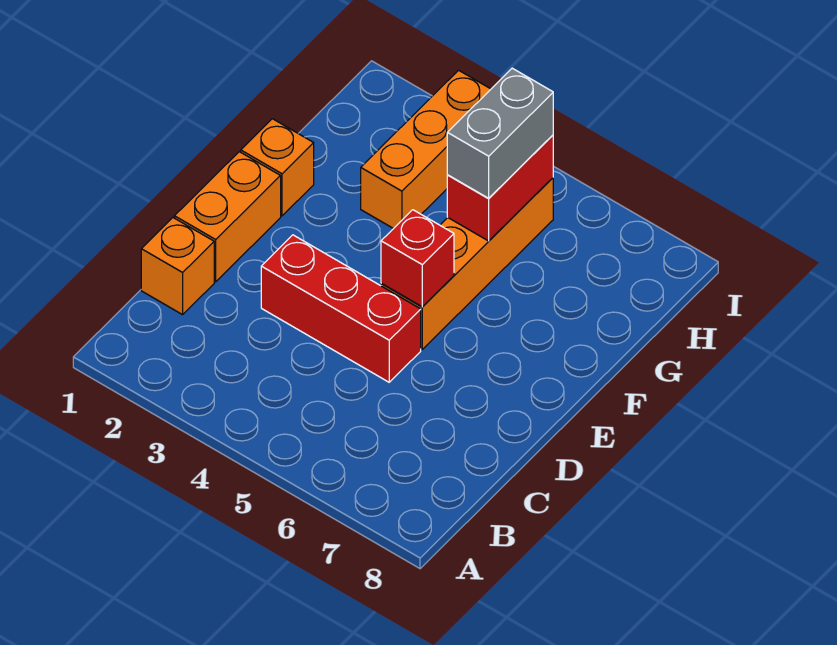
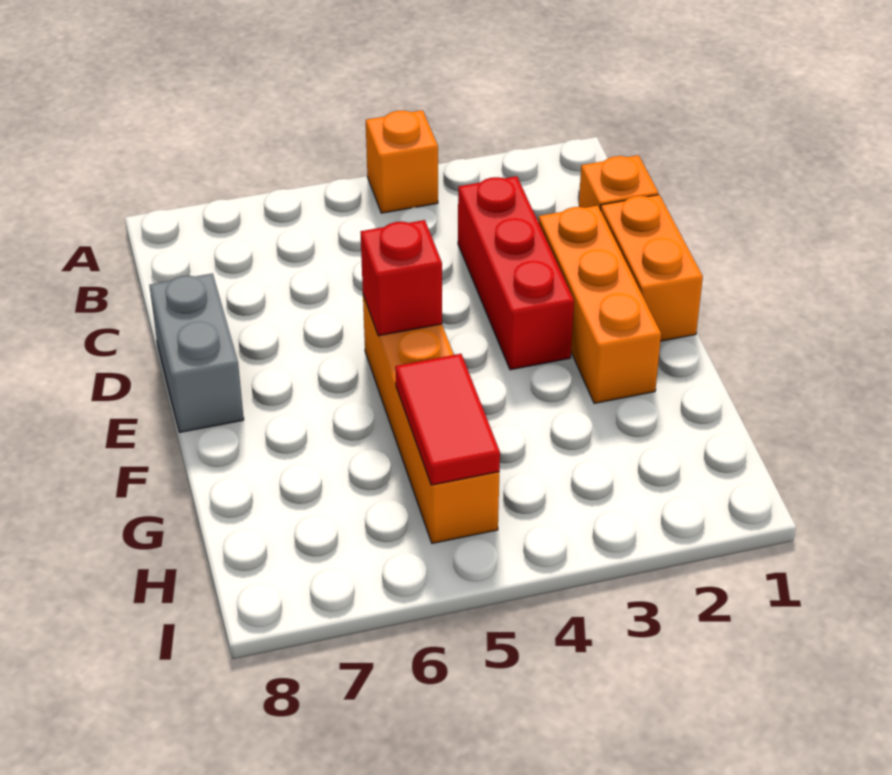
red 1x3 brick [261,235,421,382] -> red 1x3 brick turned to [458,176,574,370]
orange 1x1 brick [241,119,314,216] -> orange 1x1 brick moved to [366,110,438,213]
orange 1x3 brick [361,70,491,229] -> orange 1x3 brick moved to [538,206,661,403]
red 1x2 brick [447,135,553,241] -> red 1x2 tile [395,354,500,485]
grey 1x2 brick [447,68,553,198] -> grey 1x2 brick moved to [149,273,244,432]

